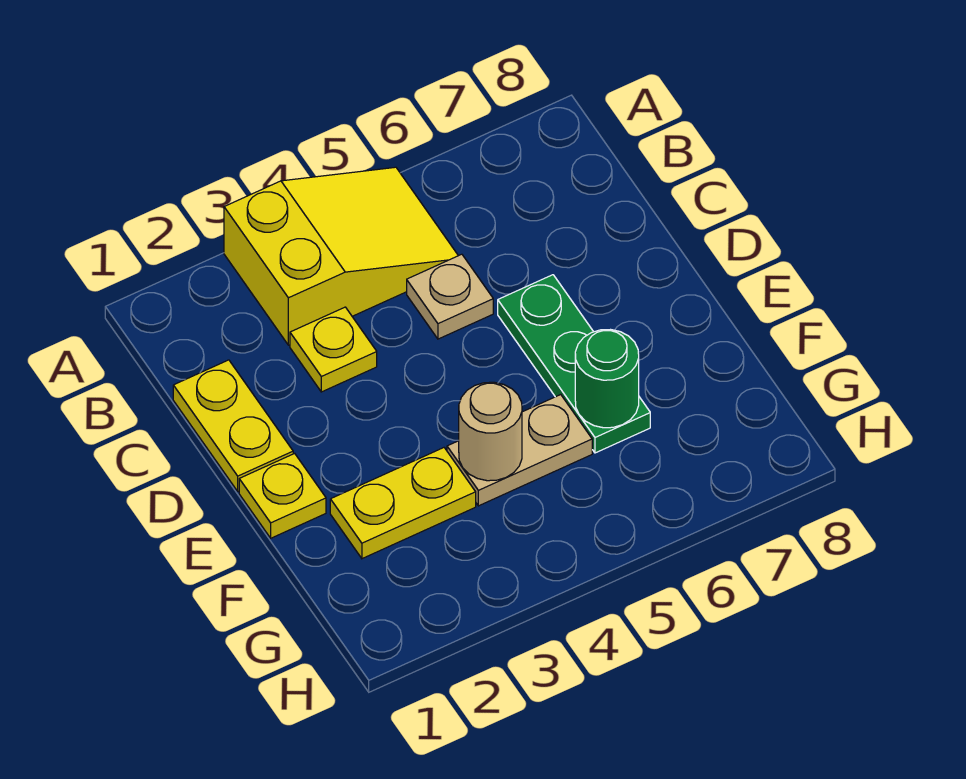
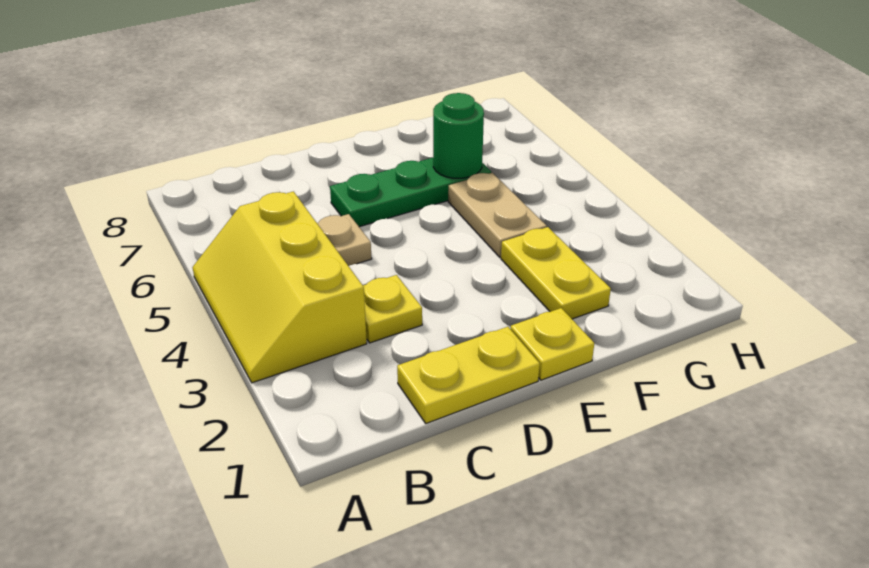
yellow 2x3 slope [224,167,458,345] -> yellow 2x3 slope turned to [192,192,367,383]
tan 1x1 round brick [459,382,522,481] -> none

